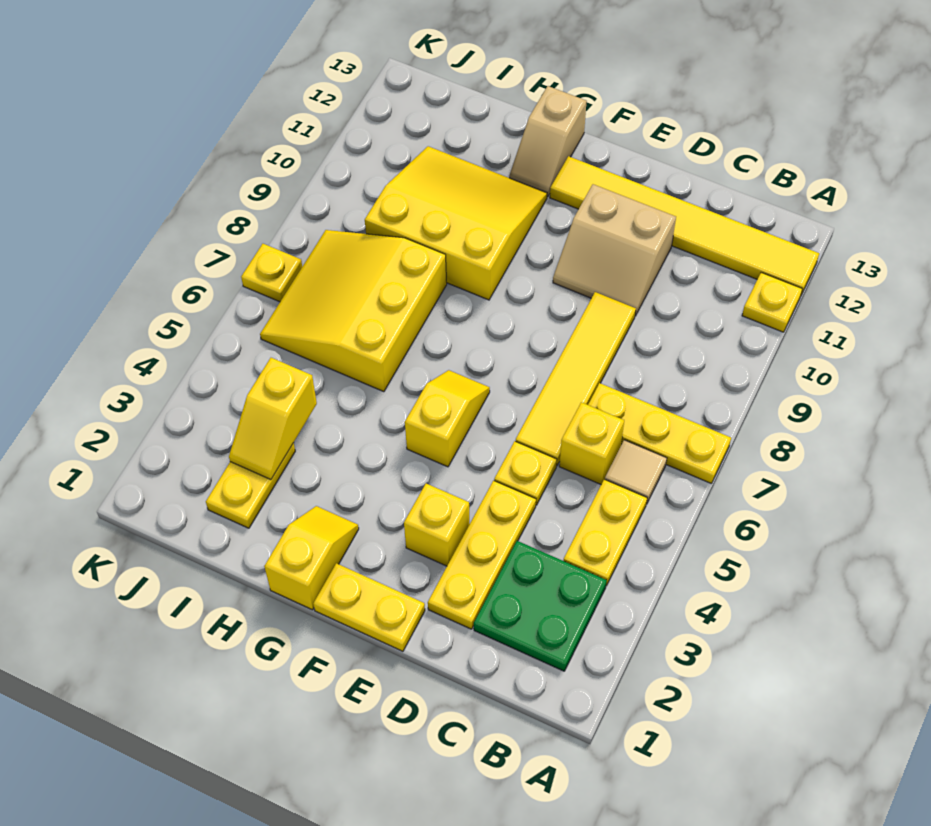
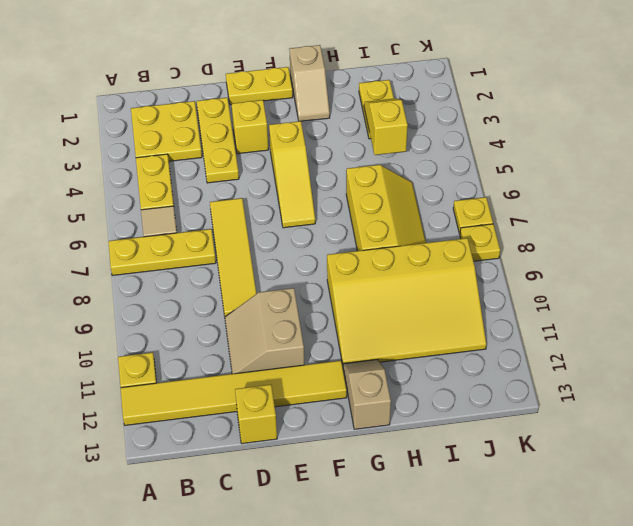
green 2x2 plate [474,541,607,671] -> yellow 2x2 plate [131,101,202,161]
yellow 1x1 brick [559,402,624,484] -> yellow 1x1 brick moved to [235,385,277,444]
yellow 1x1 plate [494,441,557,505] -> yellow 1x1 plate moved to [460,224,500,261]
tan 2x2 slope [553,184,676,316] -> tan 2x2 slope turned to [225,288,304,374]
yellow 1x2 slope [405,370,490,467] -> yellow 1x3 slope [269,121,315,228]
yellow 1x2 slope [264,506,359,610] -> tan 1x2 slope [290,45,330,121]
yellow 3x3 slope [365,146,547,300] -> yellow 3x4 slope [327,238,486,365]
yellow 3x3 slope [260,230,447,392] -> yellow 2x3 slope [346,165,426,251]

